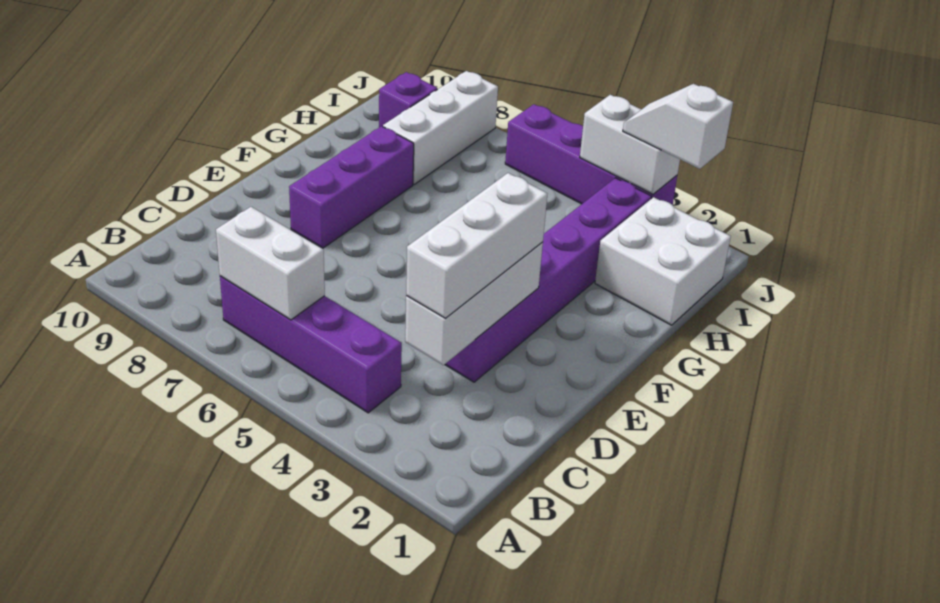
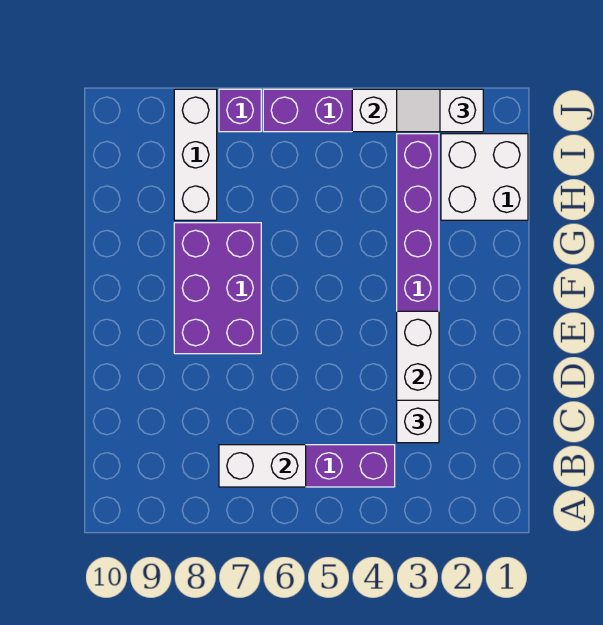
white 1x3 brick [406,173,547,319] -> white 1x1 brick [397,400,439,443]
purple 1x3 brick [289,126,414,248] -> purple 2x3 brick [174,223,261,354]
purple 1x1 brick [379,72,437,127] -> purple 1x1 brick moved to [219,89,261,132]

